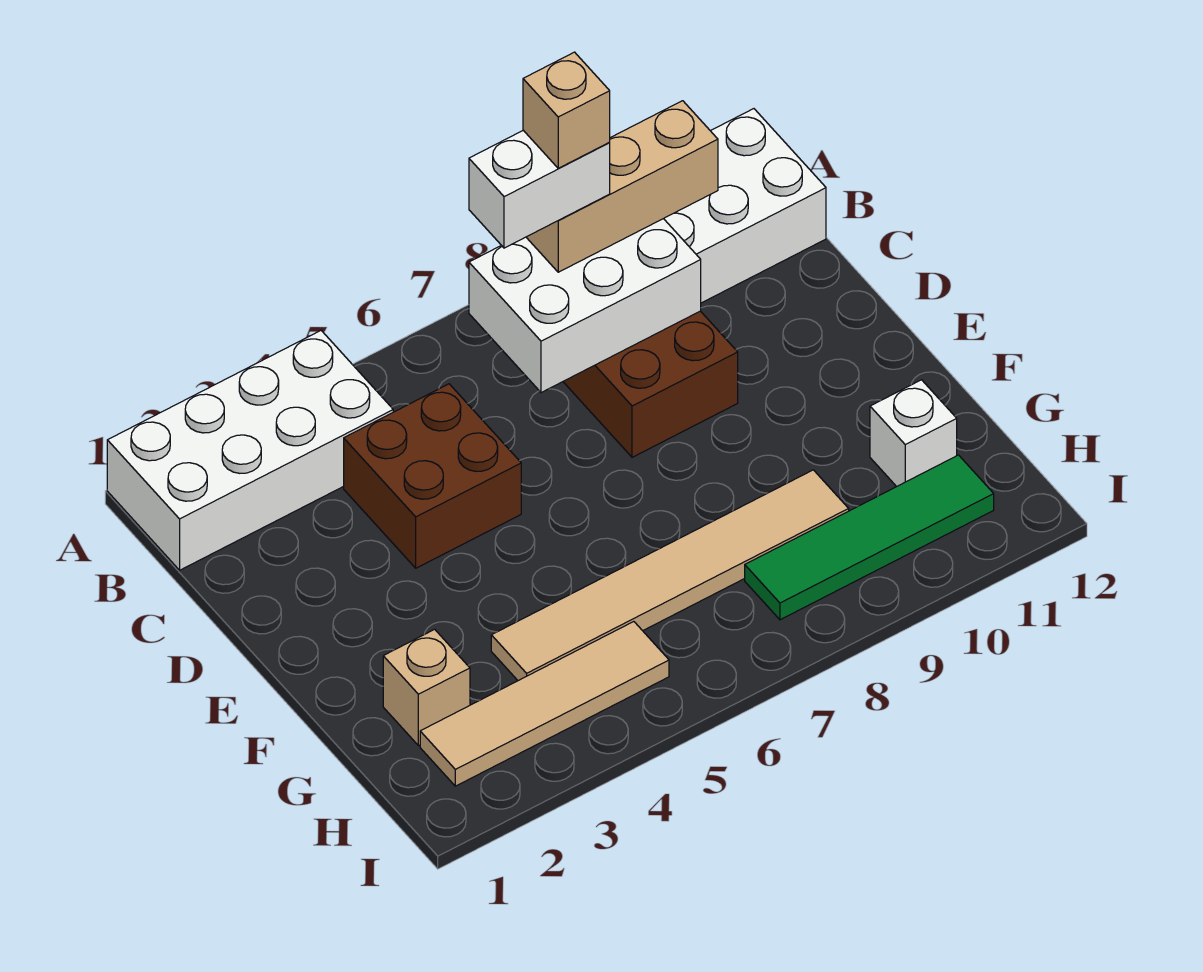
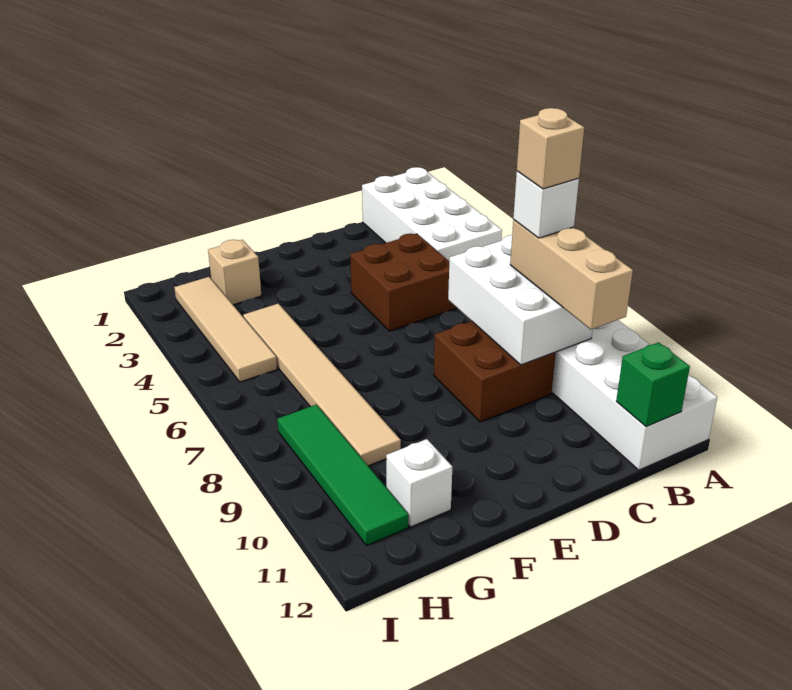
white 1x2 brick [469,130,610,248] -> white 1x1 brick [513,171,579,238]
none -> green 1x1 brick [616,342,690,427]

